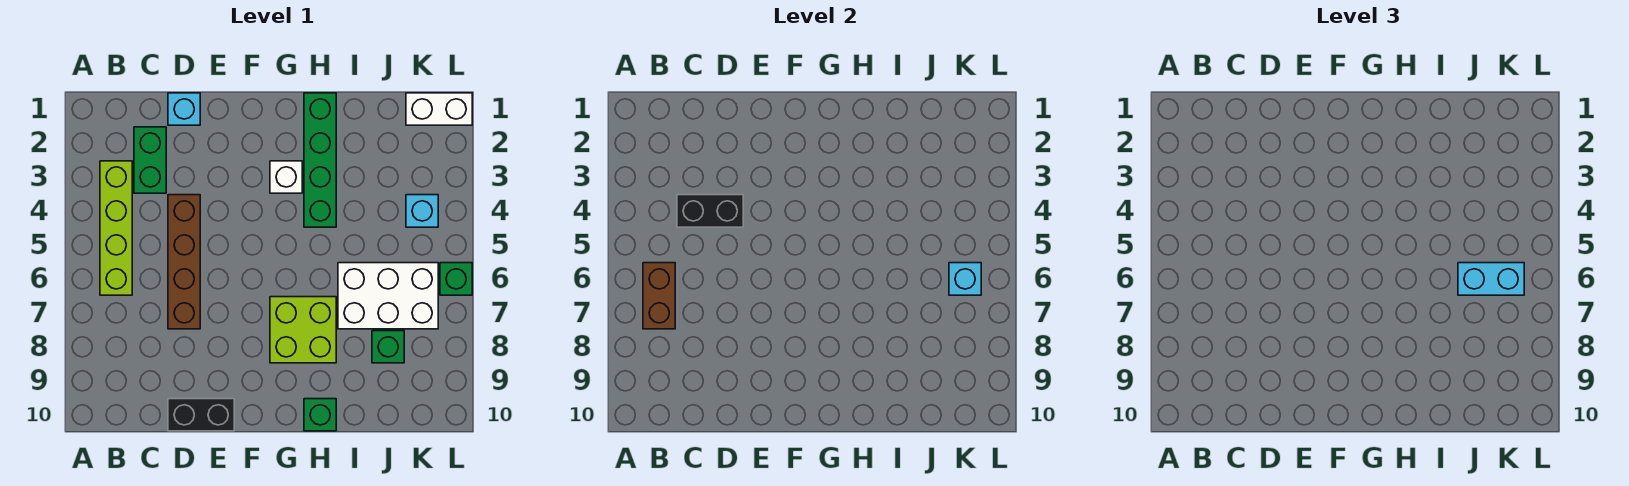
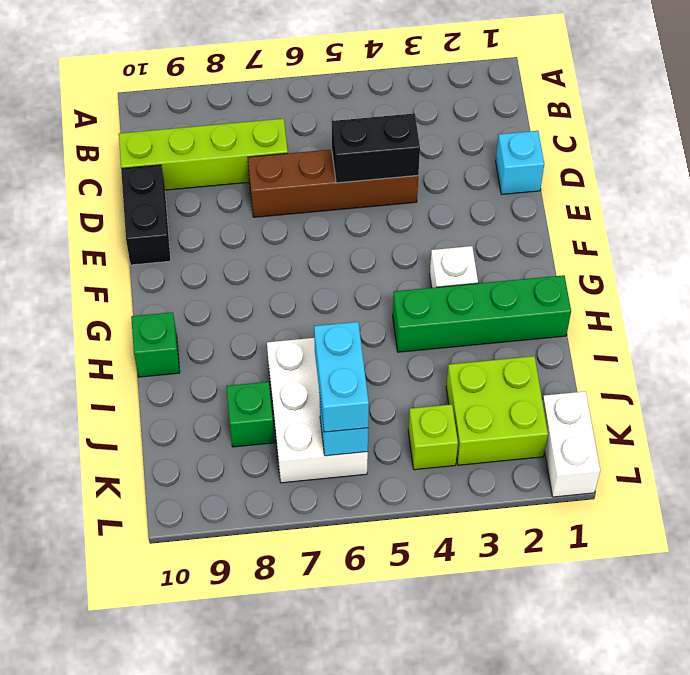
lime 1x4 brick [100,161,132,295] -> lime 1x4 brick moved to [119,119,288,190]
brown 1x2 brick [643,263,675,329] -> none
green 1x2 brick [134,127,166,193] -> none
black 1x2 brick [677,195,743,227] -> black 1x2 brick turned to [332,113,420,183]
lime 2x2 brick [270,297,336,363] -> lime 2x2 brick moved to [446,356,548,465]
cyan 1x1 brick [406,195,438,227] -> lime 1x1 brick [408,404,458,470]
green 1x1 brick [440,263,472,295] -> none

